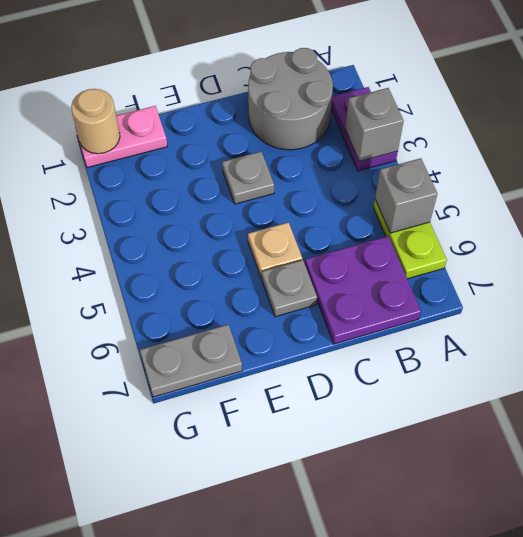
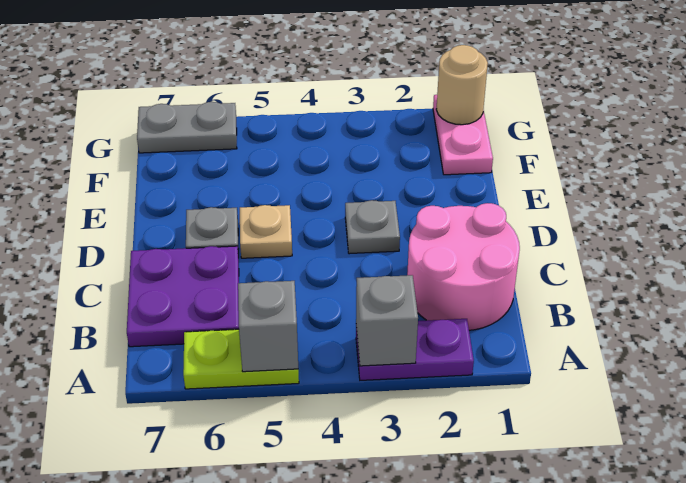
grey 2x2 round brick [248,48,333,150] -> pink 2x2 round brick [407,203,520,330]
grey 1x2 plate [140,324,242,397] -> grey 1x2 plate turned to [137,102,237,153]

